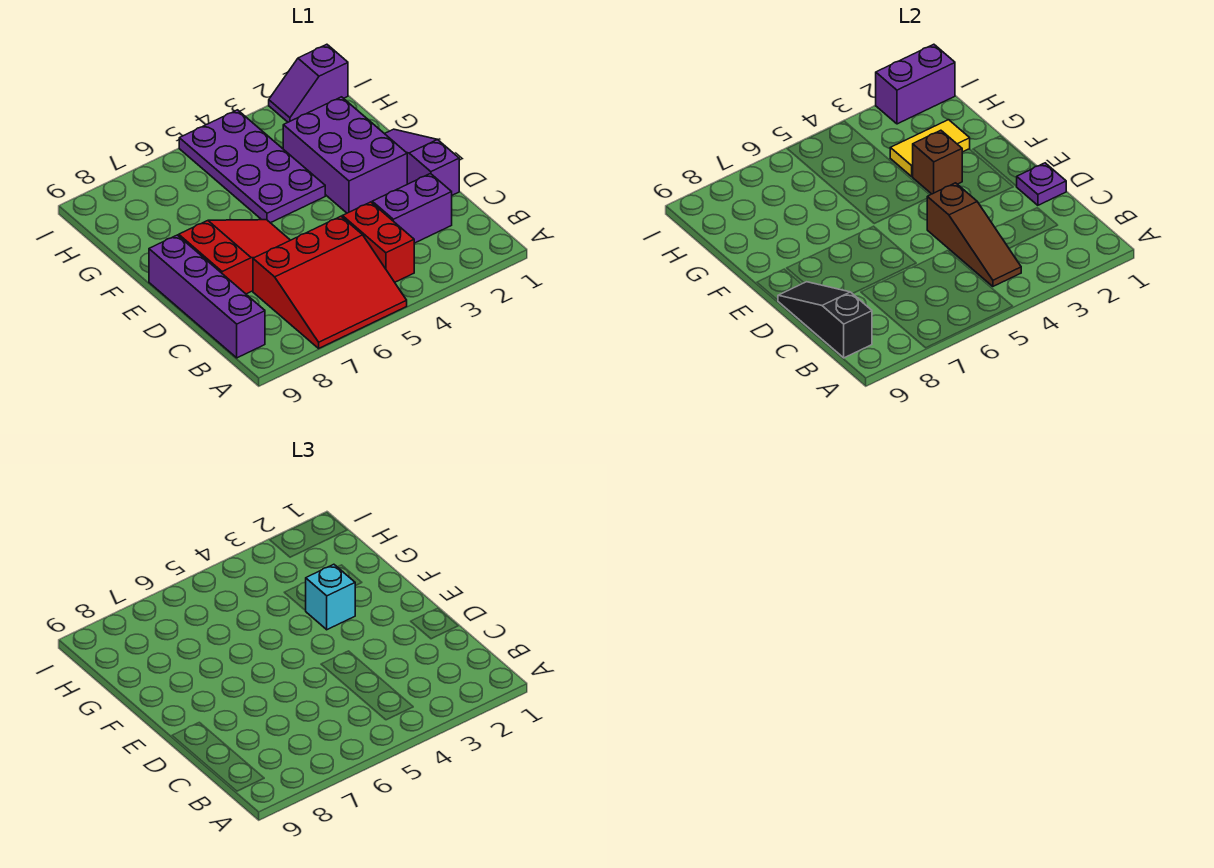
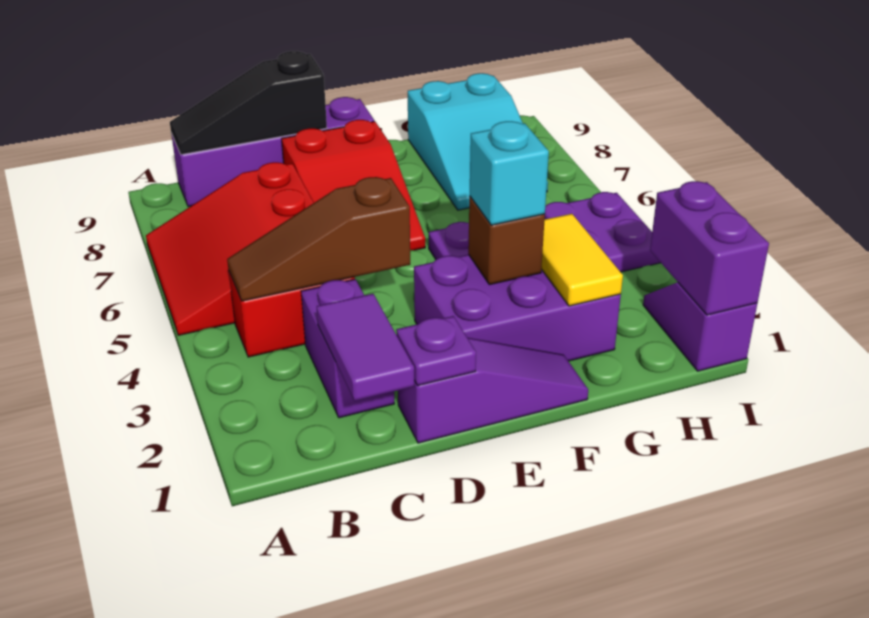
black 1x3 slope [778,282,872,358] -> black 1x3 slope turned to [170,51,327,155]
none -> purple 1x2 tile [317,294,414,401]
none -> cyan 2x3 slope [408,73,548,210]

